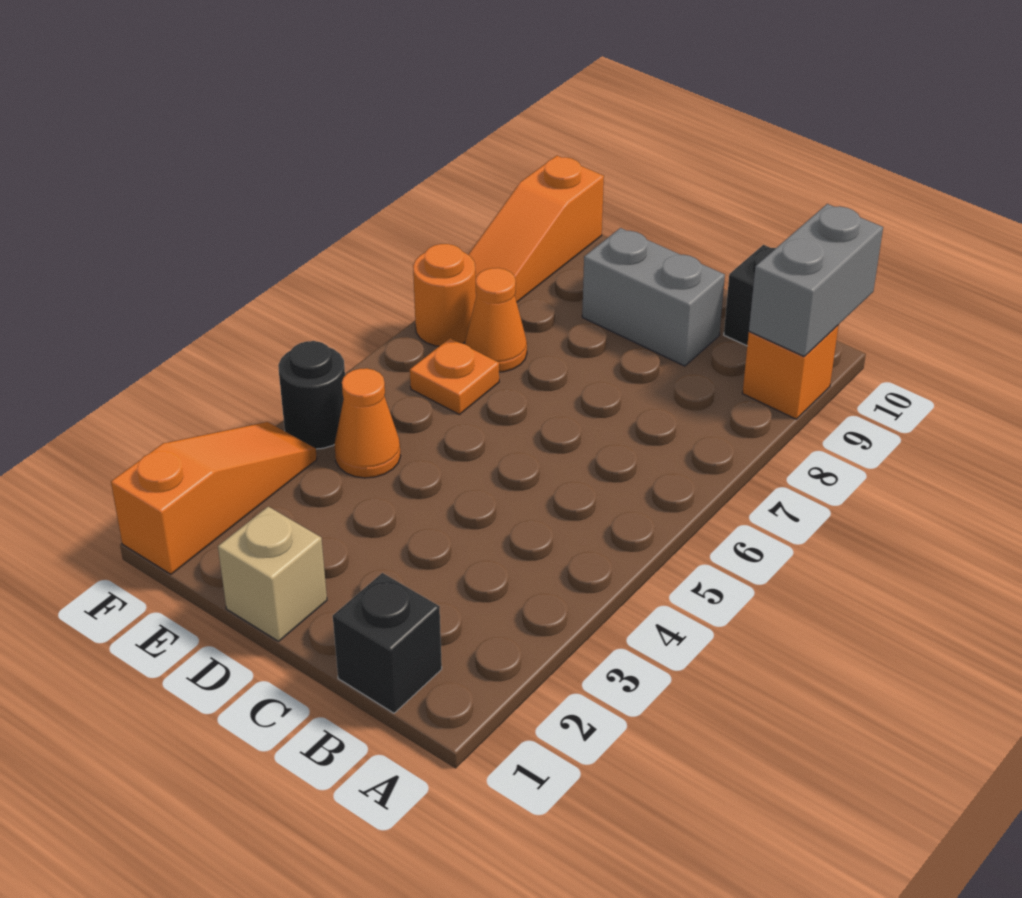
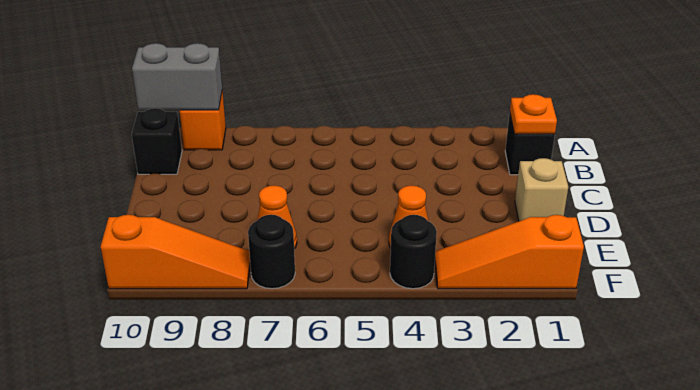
grey 1x2 brick [582,228,725,366] -> none
orange 1x1 plate [410,338,499,414] -> orange 1x1 plate moved to [510,94,557,134]
orange 1x1 round brick [413,244,476,346] -> black 1x1 round brick [248,215,295,289]

